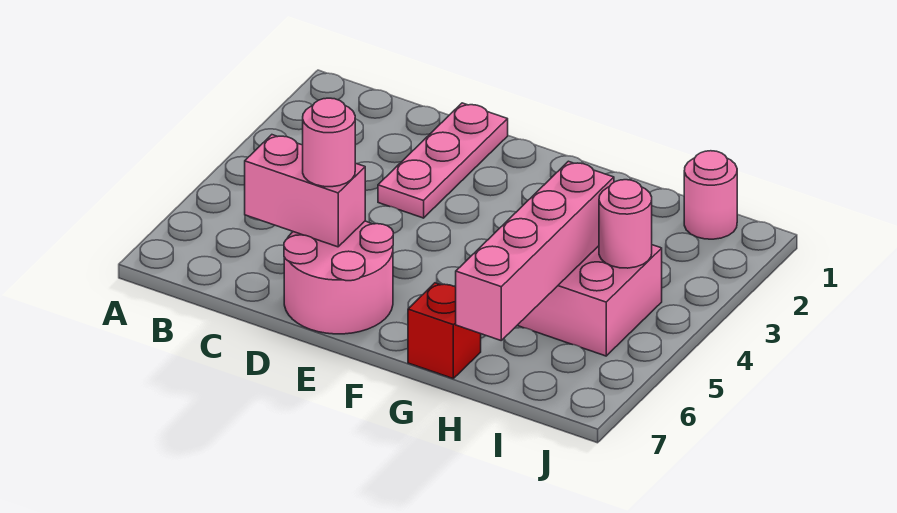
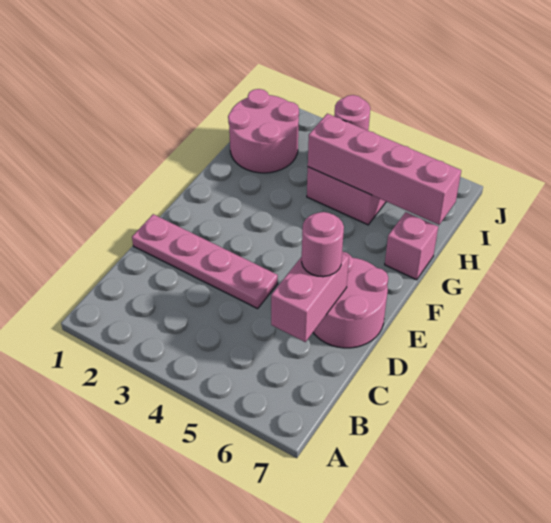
pink 1x3 plate [378,103,508,218] -> pink 1x4 plate [132,214,278,309]
red 1x1 brick [408,283,481,378] -> pink 1x1 brick [385,212,438,280]
pink 1x1 round brick [684,151,737,239] -> pink 2x2 round brick [228,89,299,173]

